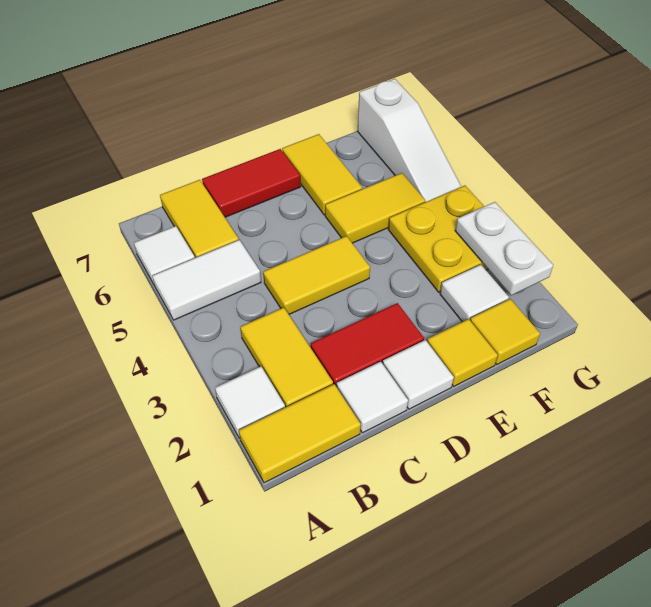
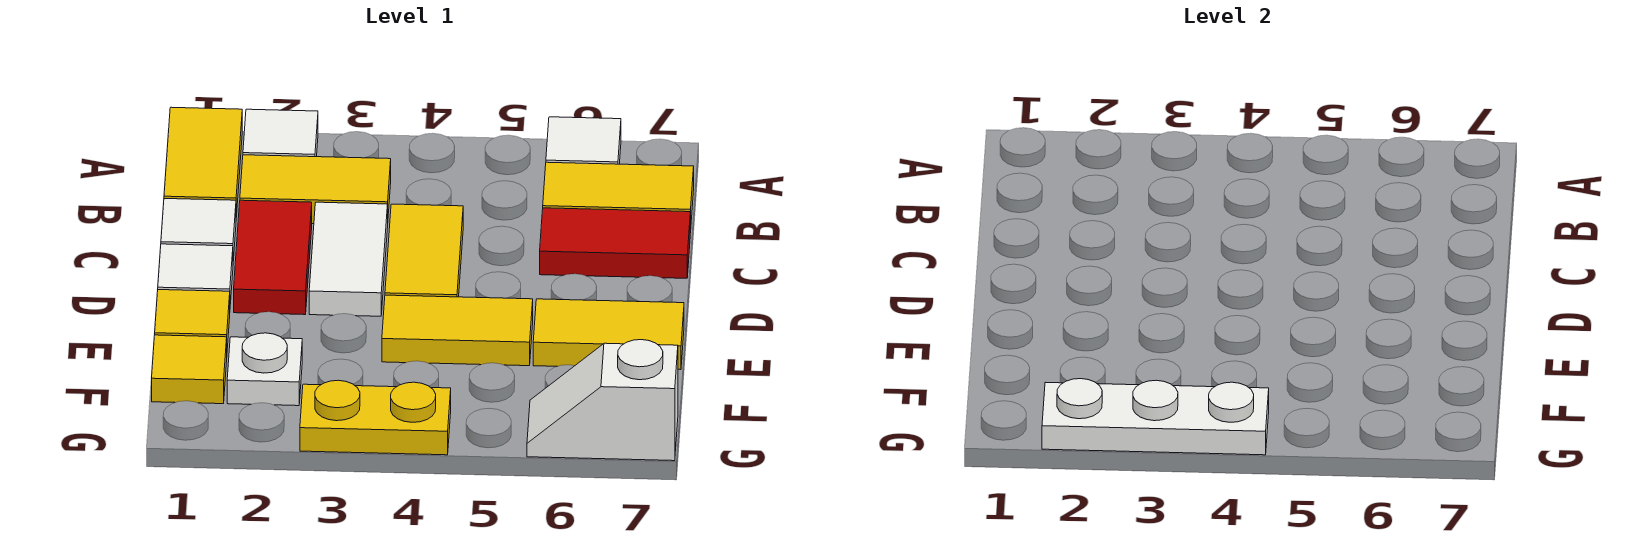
white 1x2 tile [152,240,261,320] -> white 1x2 tile moved to [309,202,388,316]
red 1x2 tile [202,149,301,217] -> red 1x2 tile turned to [540,208,690,278]
yellow 1x2 tile [325,173,426,243] -> yellow 1x2 tile turned to [382,295,533,366]
white 1x1 tile [440,265,509,322] -> white 1x1 plate [227,333,302,406]
yellow 2x2 plate [388,186,488,292] -> yellow 1x2 plate [300,380,451,455]
white 1x2 plate [455,202,553,295] -> white 1x3 plate [1042,379,1269,455]
white 1x3 slope [358,79,461,202] -> white 1x2 slope [527,340,678,461]

